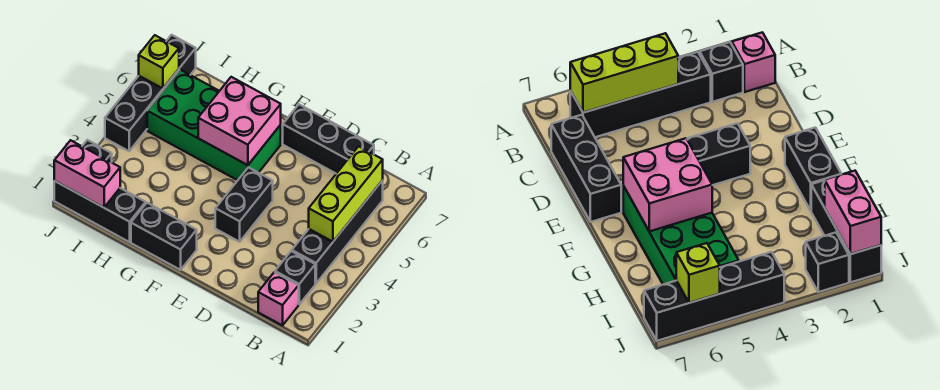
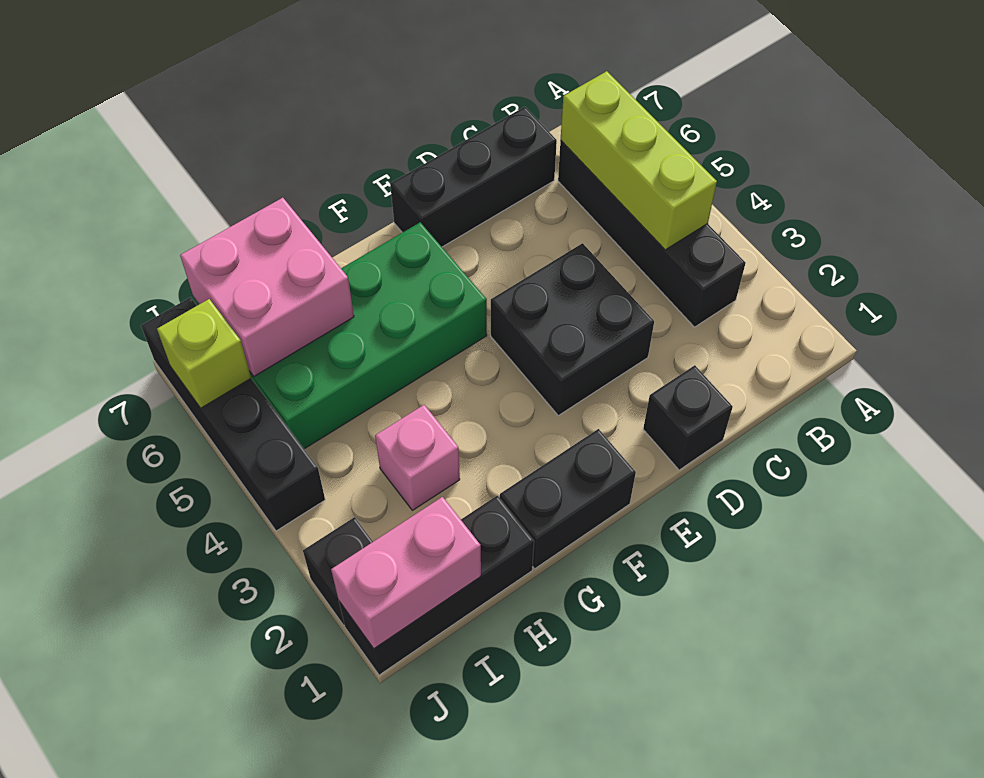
pink 1x1 brick [258,272,299,326] -> pink 1x1 brick moved to [375,405,460,510]
black 1x1 brick [275,251,315,304] -> black 1x1 brick moved to [643,365,733,470]
black 1x2 brick [215,167,273,242] -> black 2x2 brick [491,243,654,416]
pink 2x2 brick [198,77,281,165] -> pink 2x2 brick moved to [180,198,354,376]

